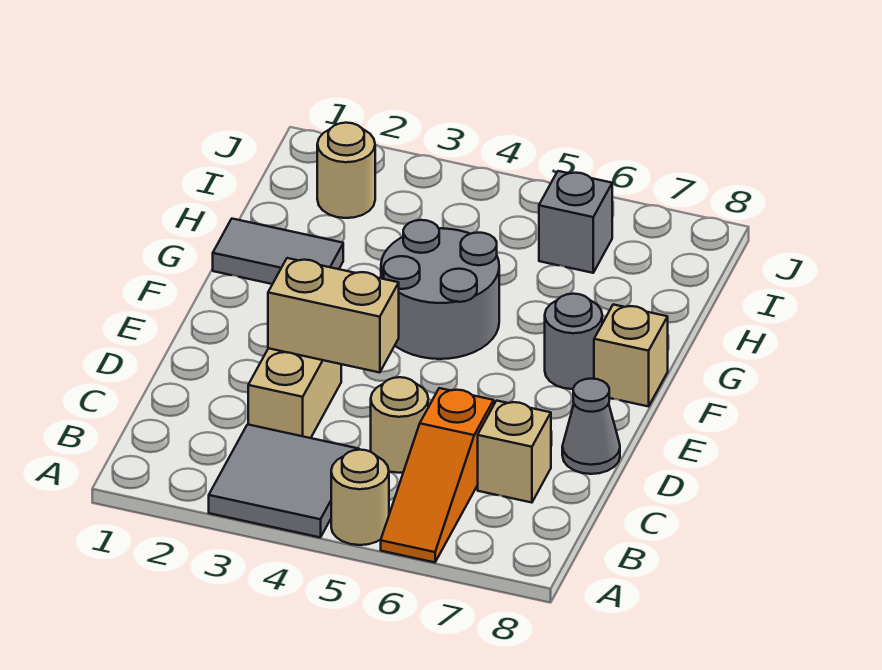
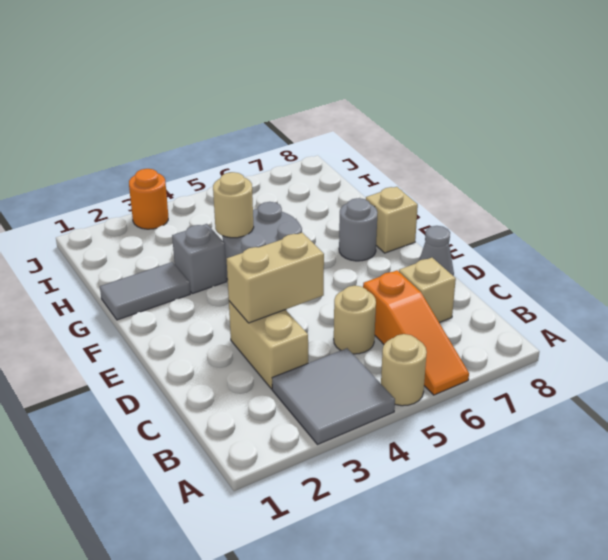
tan 1x1 round brick [317,123,375,218] -> tan 1x1 round brick moved to [213,172,254,238]
grey 1x1 brick [539,171,612,273] -> grey 1x1 brick moved to [172,224,227,294]
none -> orange 1x1 round brick [129,169,168,229]

